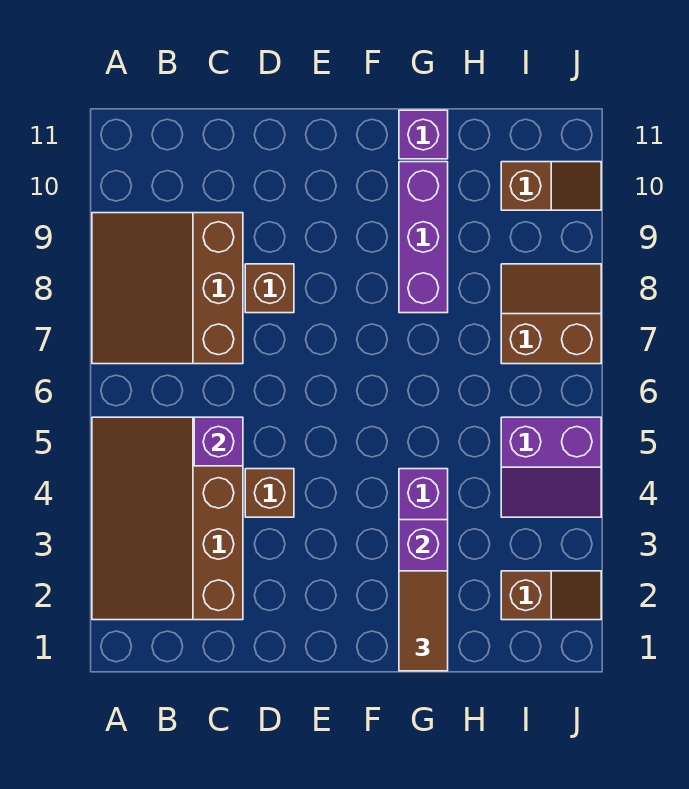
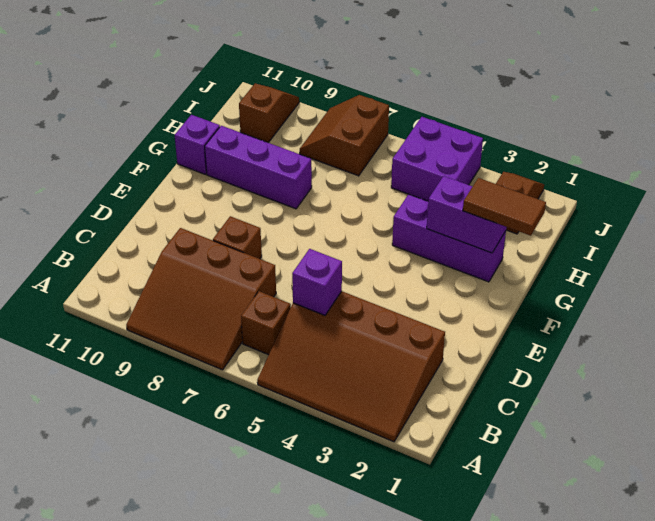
brown 1x1 brick [245,469,294,517] -> brown 1x1 brick moved to [241,291,291,355]
purple 2x2 slope [501,417,601,517] -> purple 2x2 brick [391,117,483,201]

